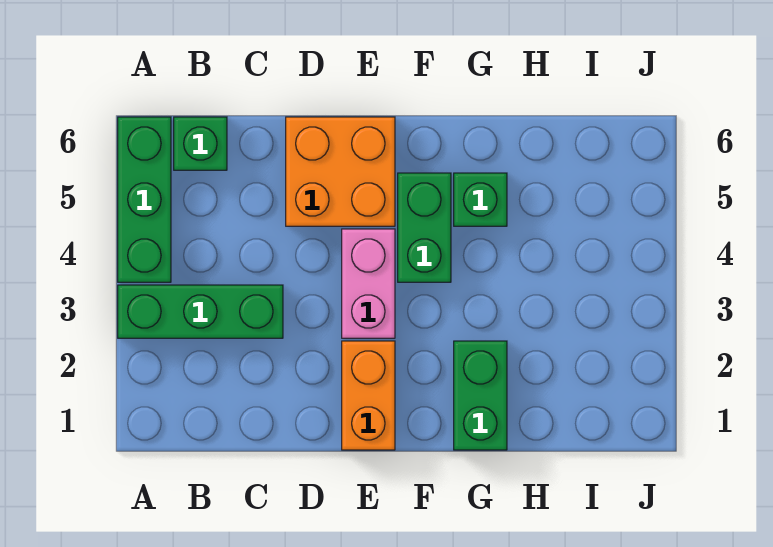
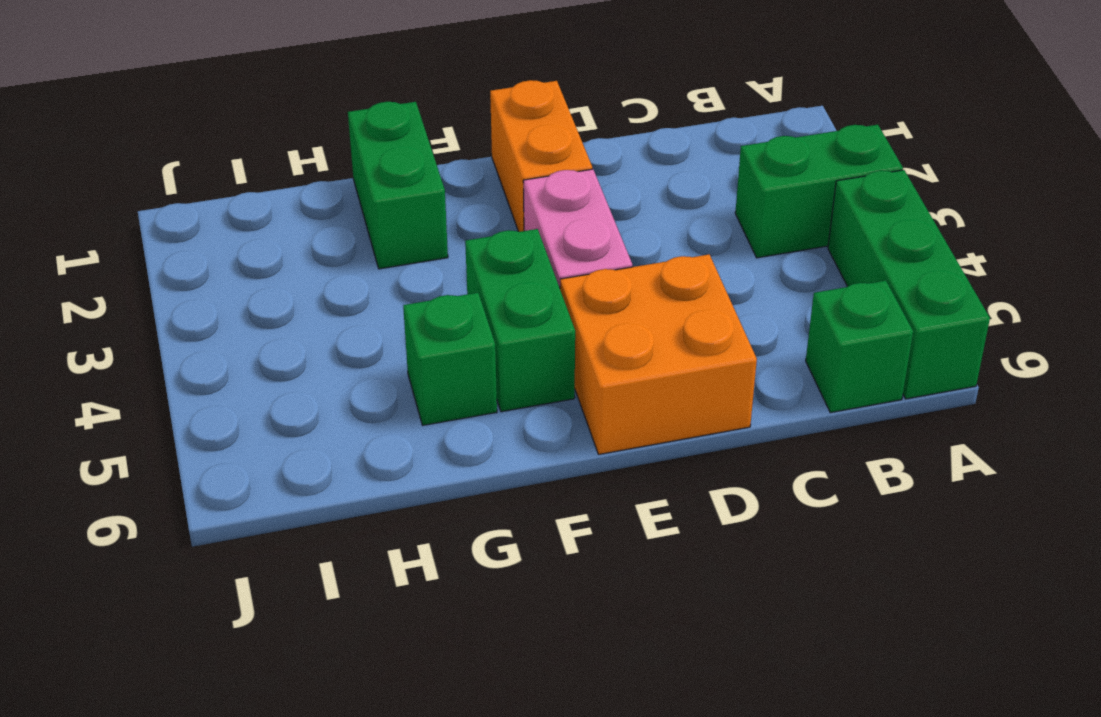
green 1x3 brick [118,285,283,338] -> green 1x2 brick [735,125,903,258]

